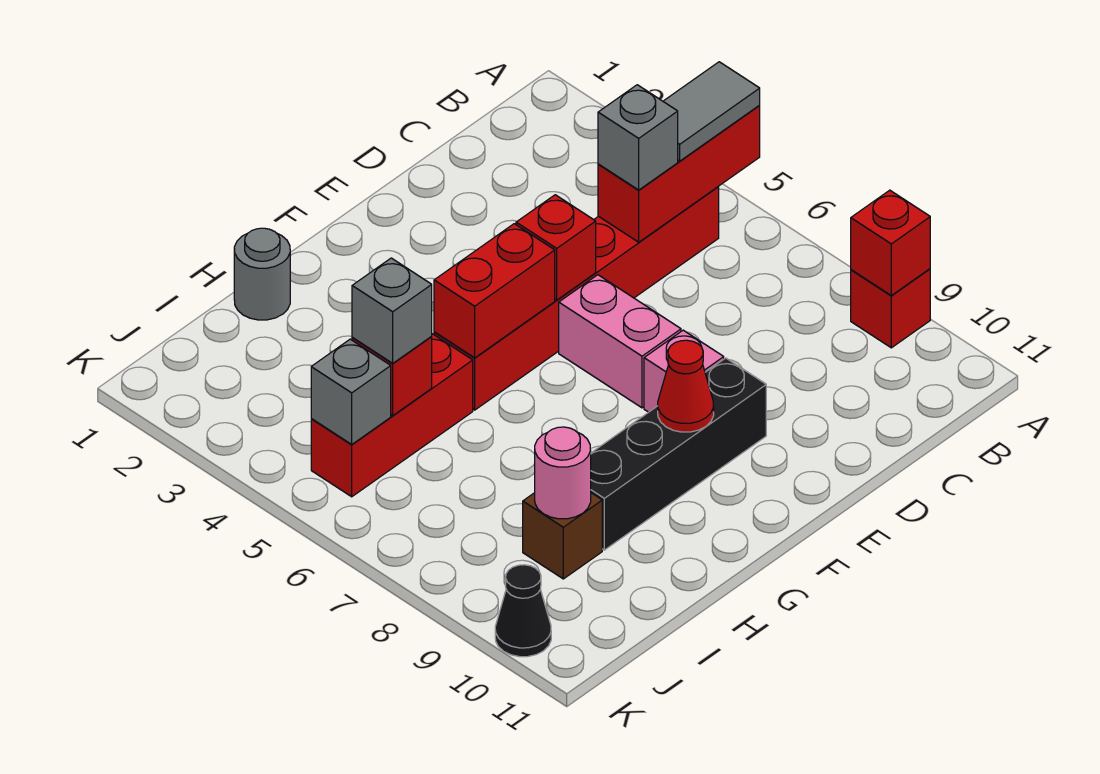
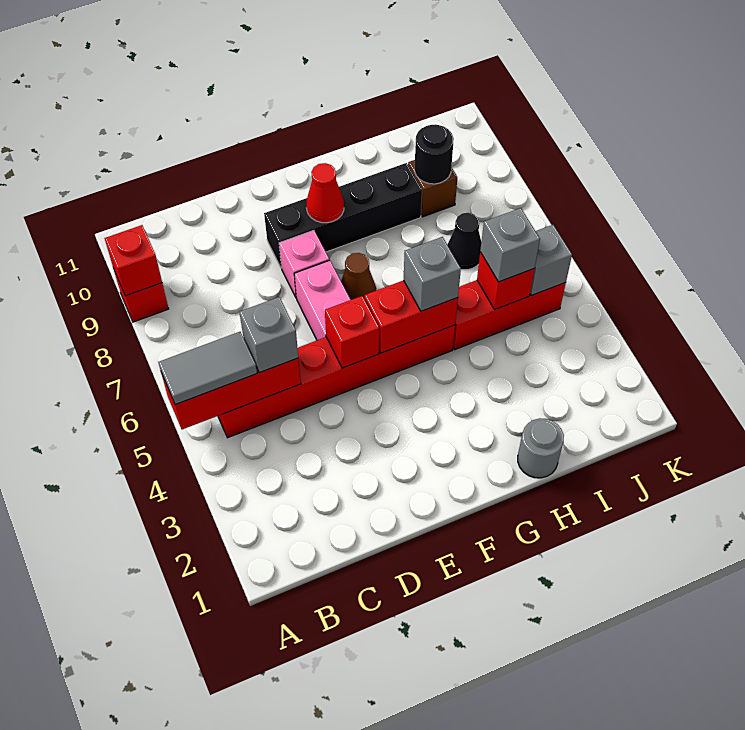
none -> brown 1x1 cone [341,253,376,300]
none -> grey 1x1 brick [404,237,461,311]
pink 1x1 round brick [535,427,591,519] -> black 1x1 round brick [414,125,454,184]
black 1x1 cone [495,565,551,657] -> black 1x1 cone moved to [447,213,481,270]

